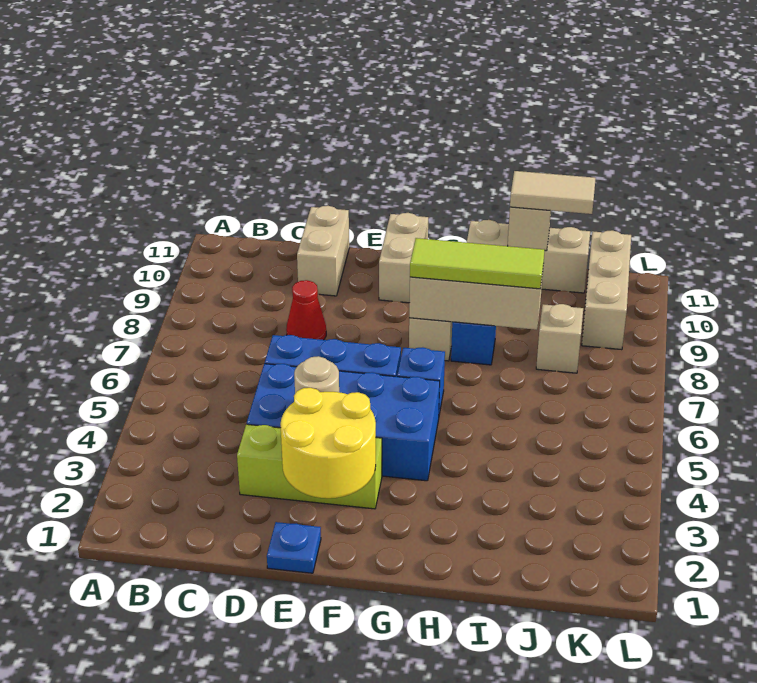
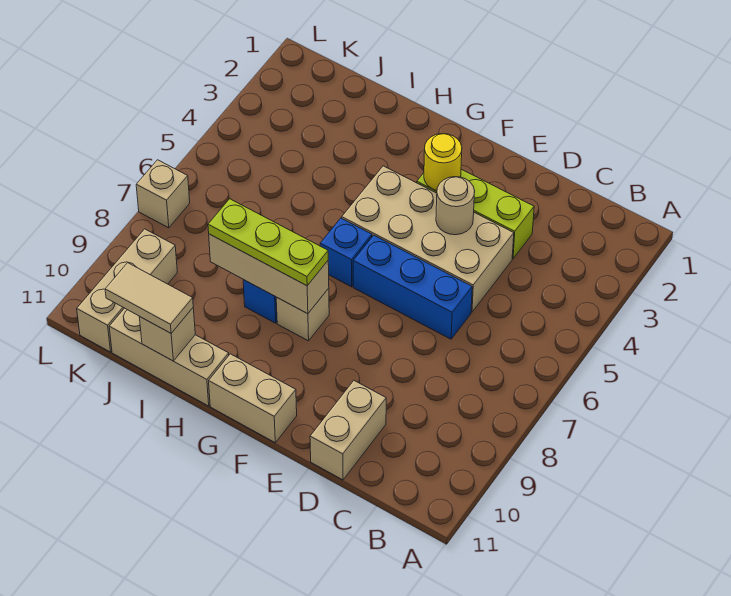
blue 2x4 brick [247,363,440,481] -> tan 2x4 brick [342,166,514,312]
red 1x1 cone [286,280,326,340] -> none
blue 1x1 plate [267,522,321,573] -> none
yellow 2x2 round brick [280,388,376,498] -> yellow 1x1 round brick [424,134,462,190]
tan 1x2 brick [379,213,428,303] -> tan 1x2 brick turned to [209,354,297,443]
lime 1x3 tile [410,238,545,289] -> lime 1x3 plate [208,199,328,286]
tan 1x1 brick [536,304,583,373] -> tan 1x1 brick moved to [136,160,190,228]

